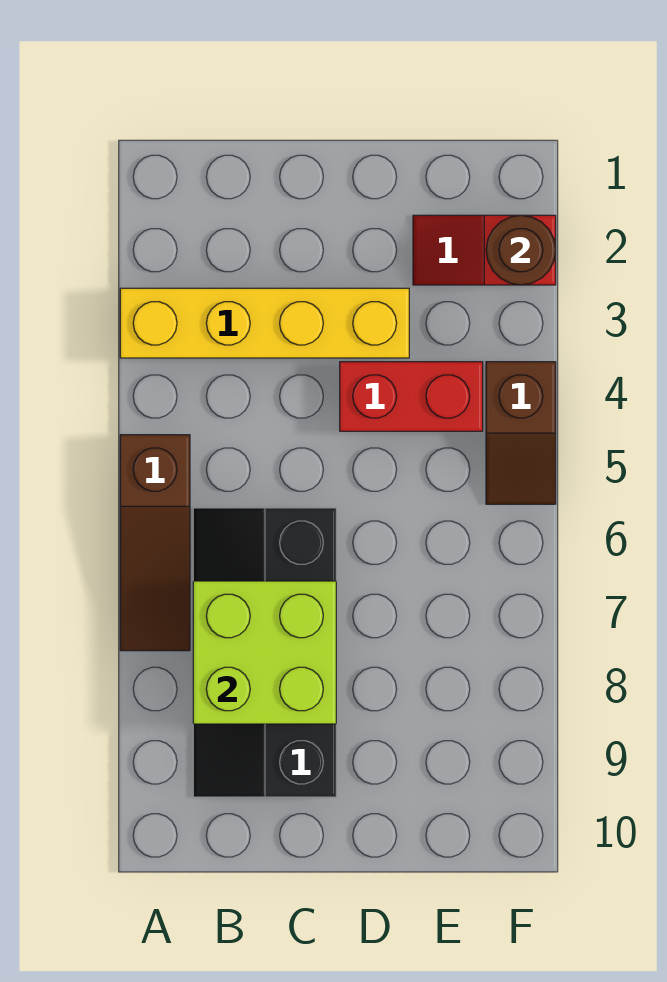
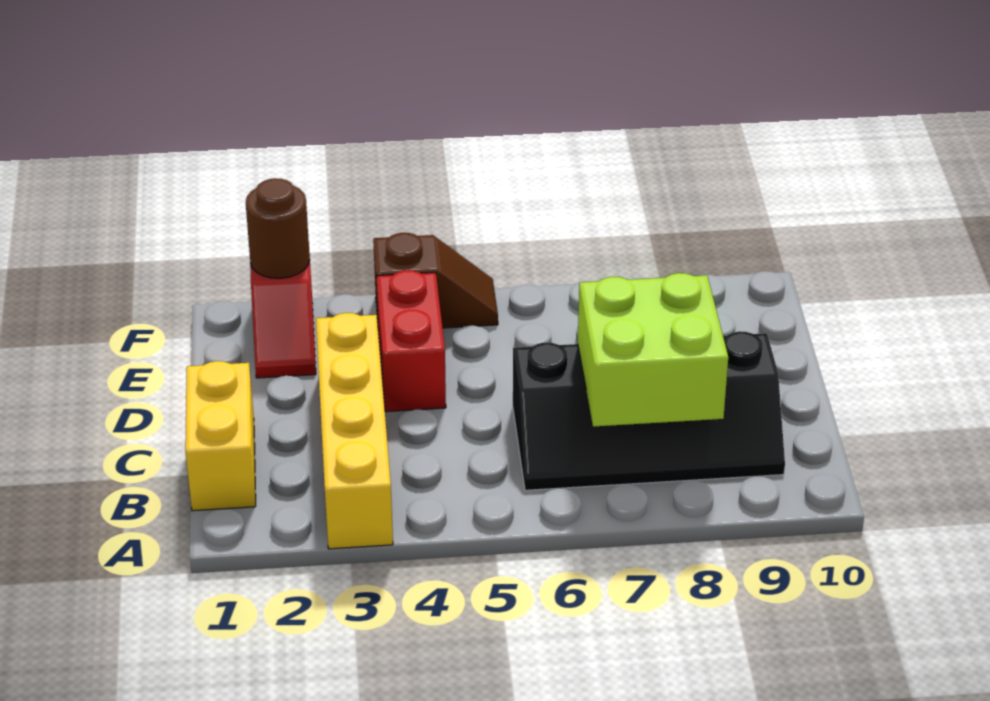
brown 1x3 slope [120,435,190,651] -> none
none -> yellow 1x2 brick [185,361,256,511]

